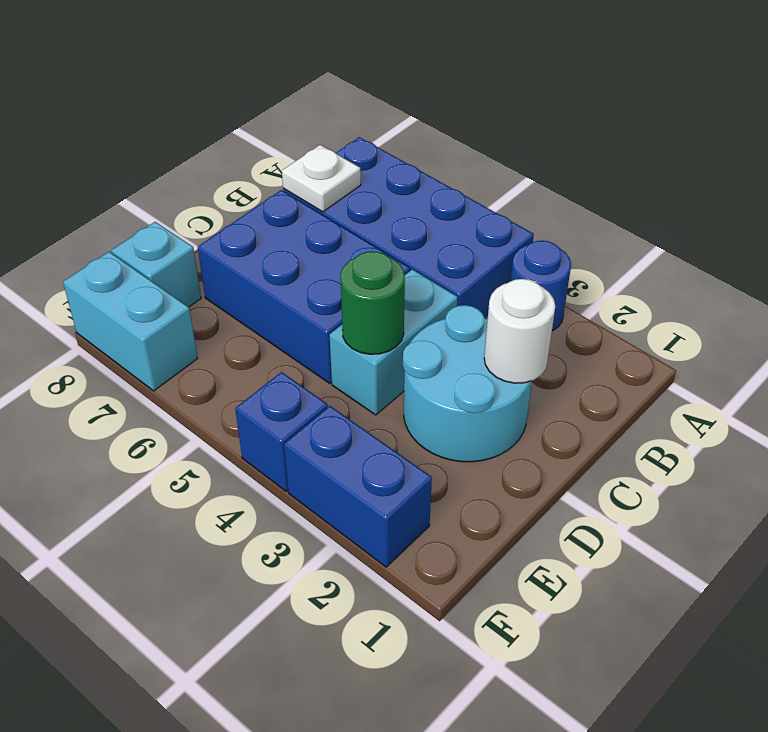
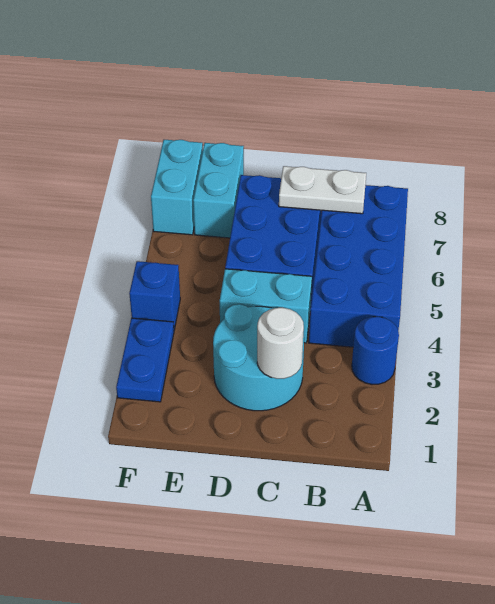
white 1x1 plate [282,145,361,212] -> white 1x2 plate [279,166,366,214]
green 1x1 round brick [340,251,405,354] -> none
cyan 1x1 brick [111,222,201,307] -> cyan 1x2 brick [193,143,244,238]
blue 1x2 brick [284,406,432,567] -> blue 1x2 plate [116,318,174,402]

